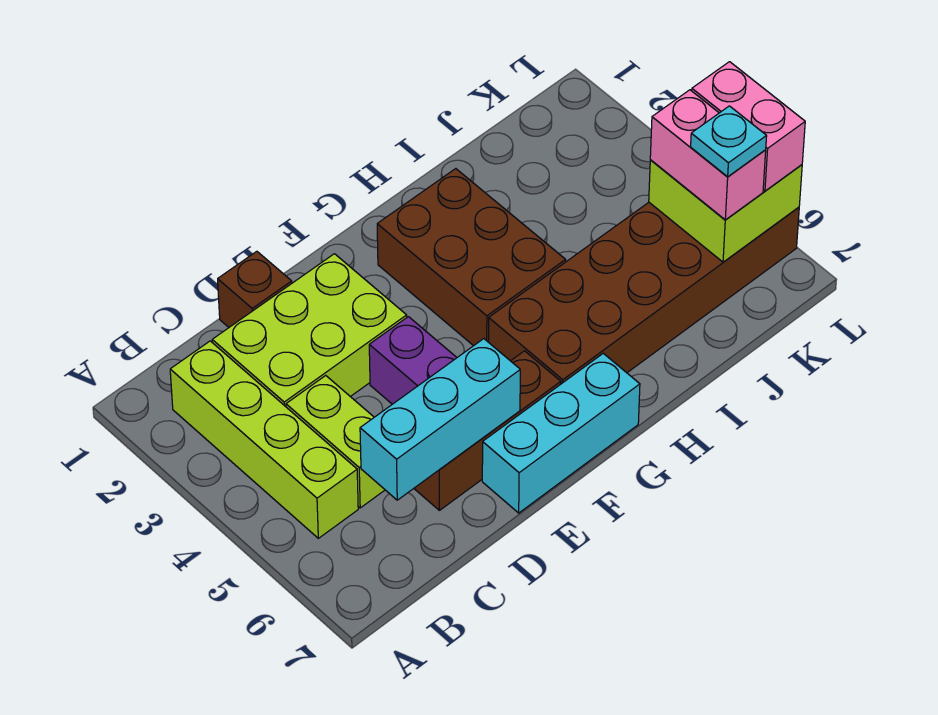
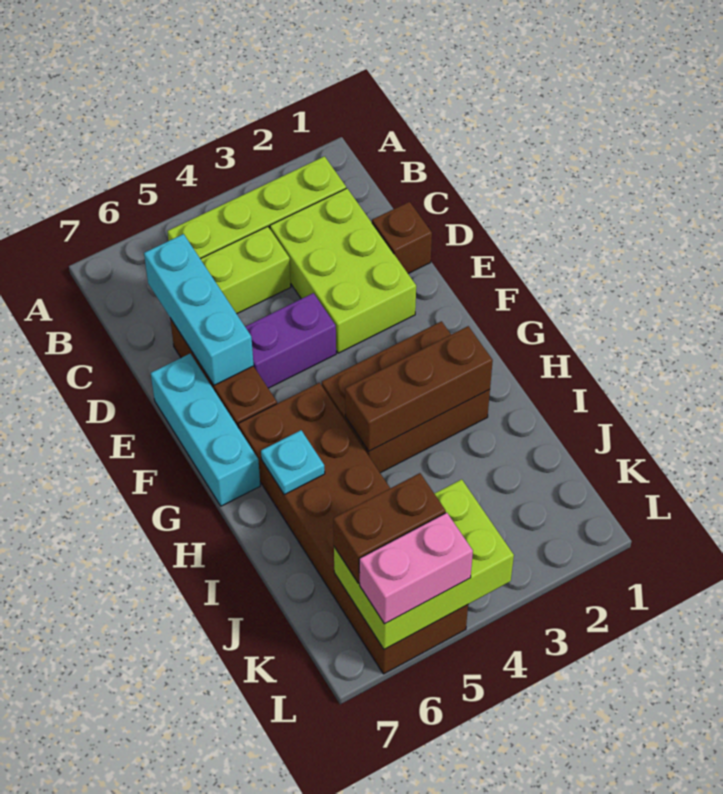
none -> brown 1x3 brick [345,326,493,451]
lime 2x2 brick [649,160,802,262] -> lime 2x3 brick [334,479,514,649]
pink 1x2 brick [650,90,766,220] -> brown 1x2 brick [333,473,446,583]
cyan 1x1 plate [691,106,767,177] -> cyan 1x1 plate moved to [261,430,325,495]

